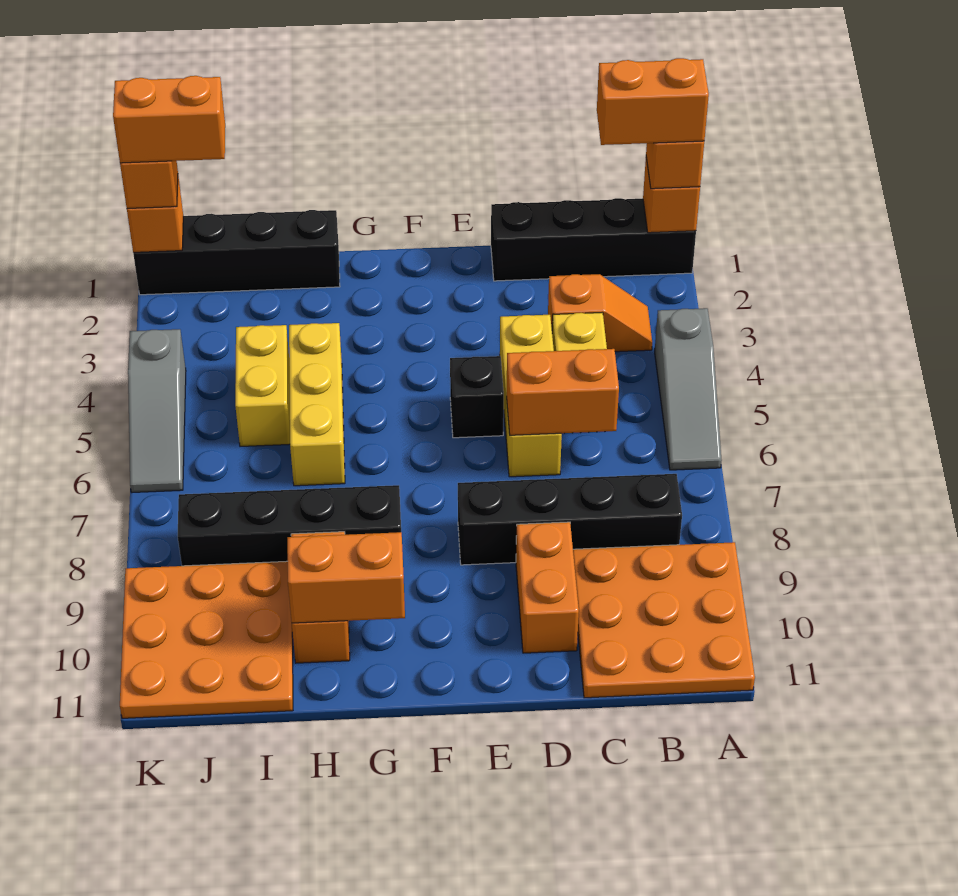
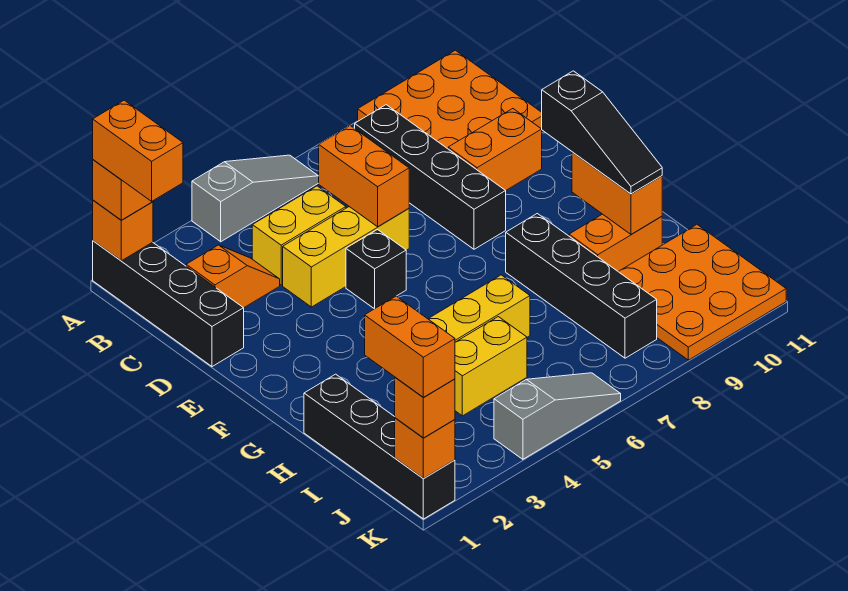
orange 1x2 slope [548,274,652,352] -> orange 1x2 slope turned to [186,245,280,308]
none -> black 1x3 slope [542,71,662,194]

